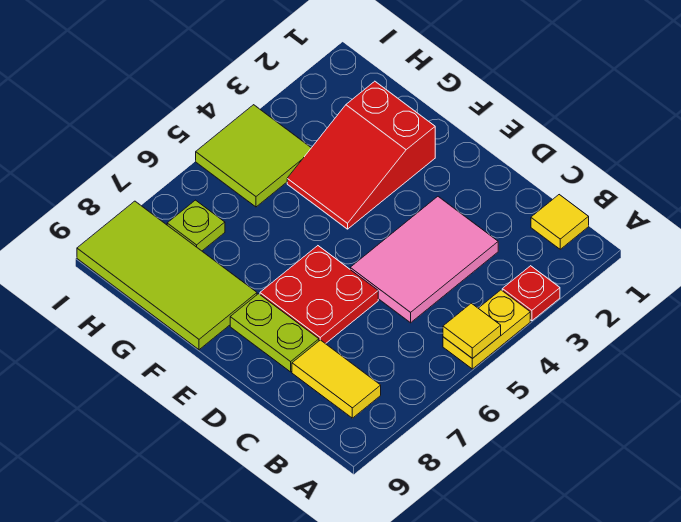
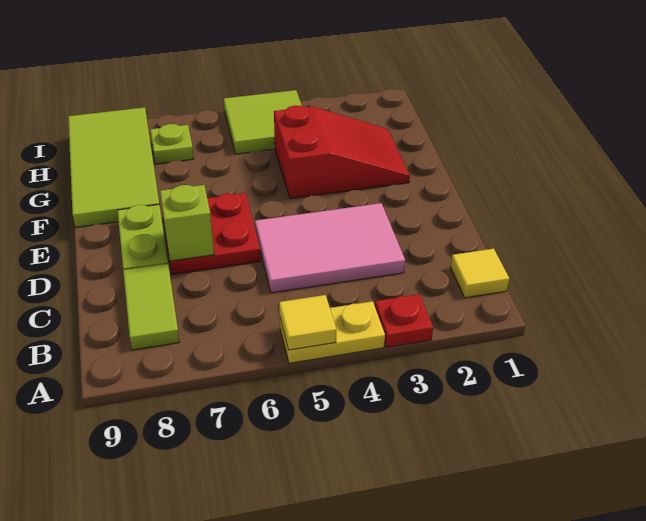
yellow 1x2 tile [292,340,381,418] -> lime 1x2 tile [123,263,180,350]
none -> lime 1x1 brick [160,185,214,261]
red 2x3 slope [287,81,435,229] -> red 2x3 slope turned to [274,105,410,199]

